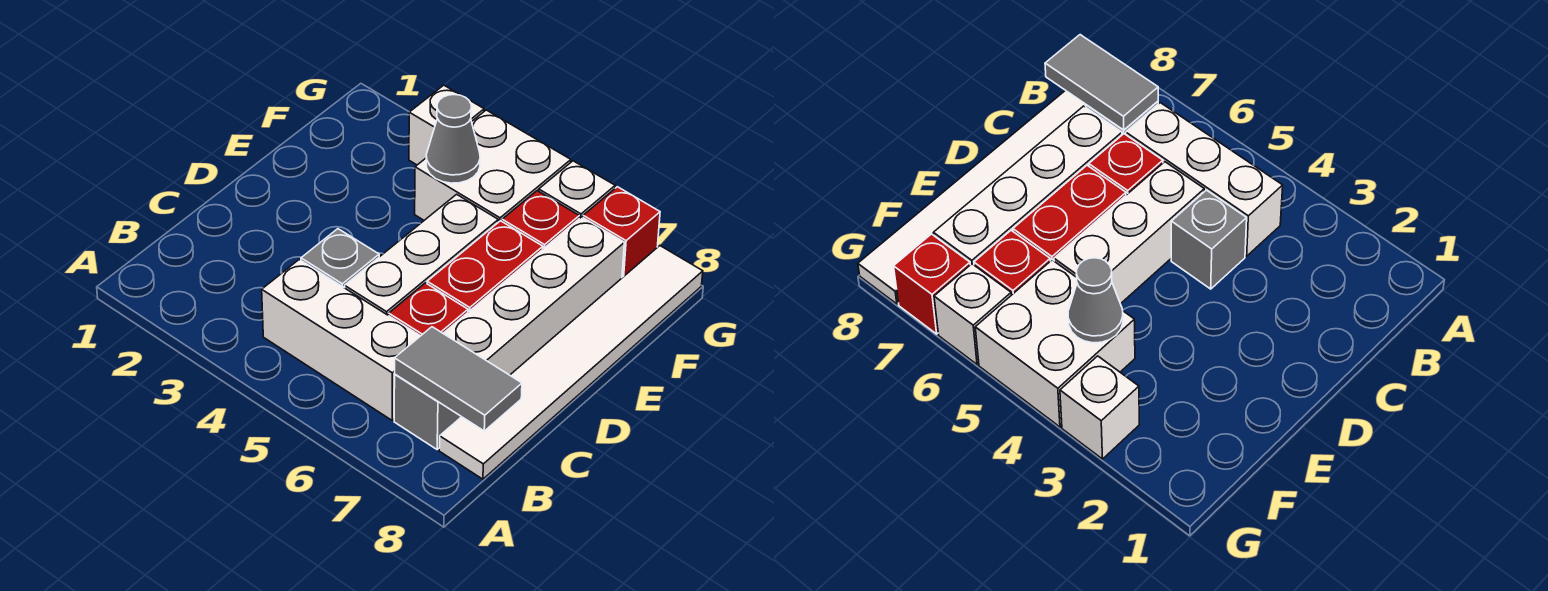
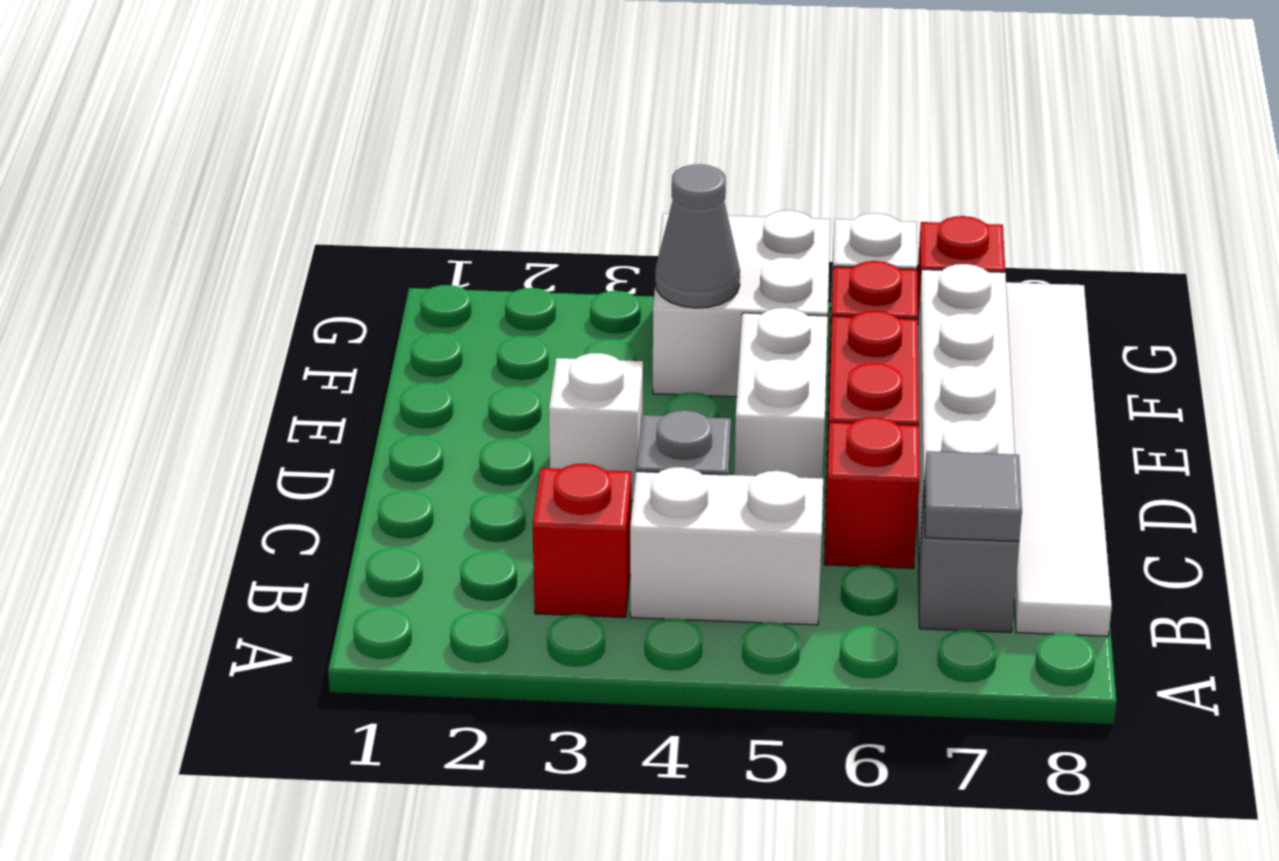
none -> red 1x1 brick [532,464,631,617]
white 1x3 brick [262,260,420,420] -> white 1x2 brick [630,467,823,625]
grey 1x2 tile [395,327,522,431] -> grey 1x1 tile [924,451,1022,541]
white 1x3 brick [345,194,498,316] -> white 1x2 brick [734,308,828,478]
white 1x1 brick [409,85,484,165] -> white 1x1 brick moved to [549,353,643,500]

